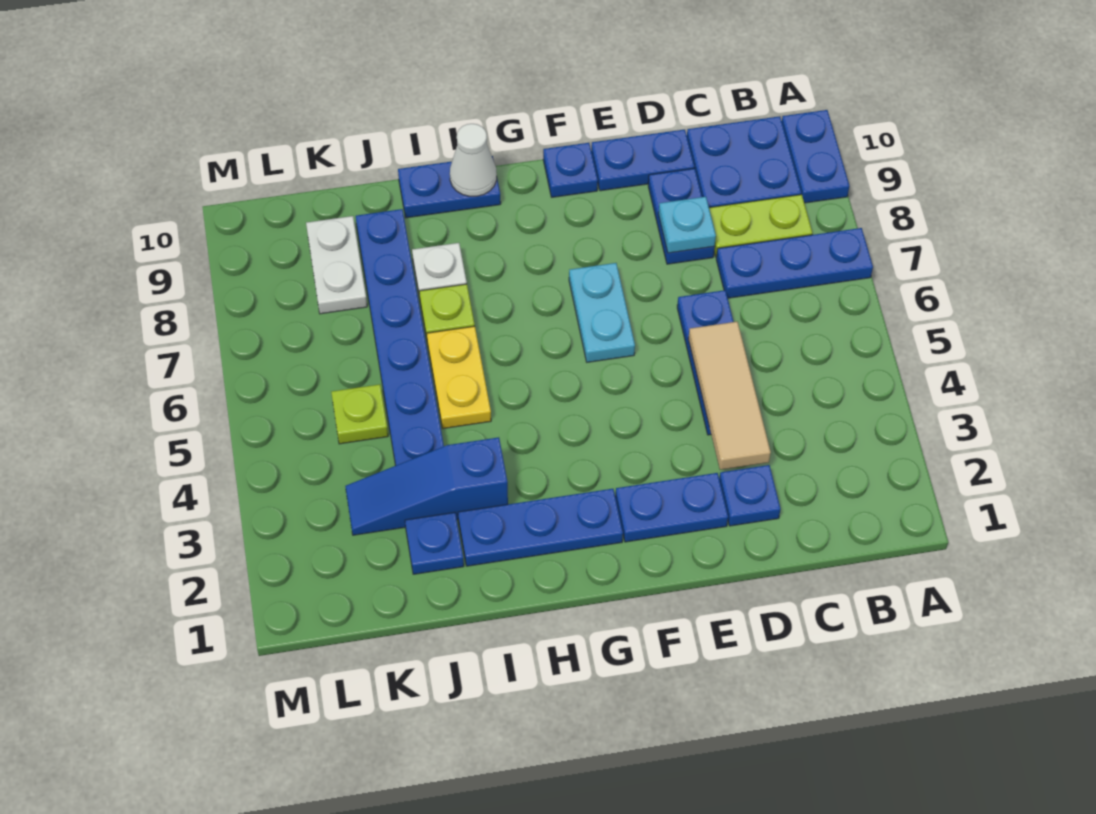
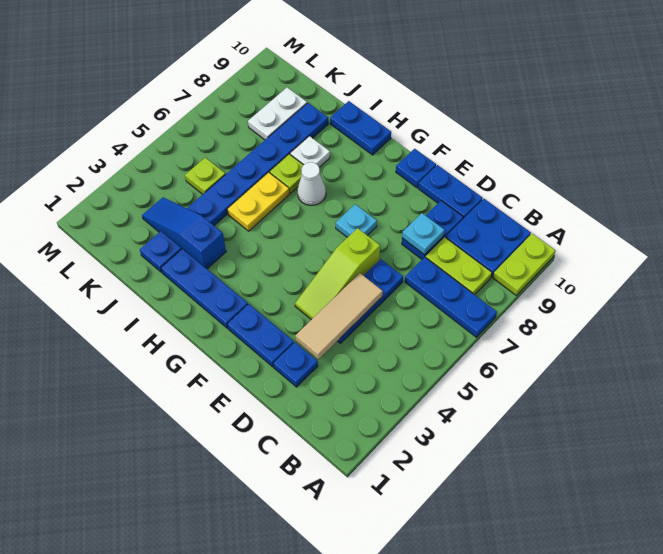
blue 1x2 plate [782,110,849,203] -> lime 1x2 plate [493,234,556,295]
none -> lime 1x3 slope [295,228,380,320]
cyan 1x2 plate [569,263,635,362] -> cyan 1x1 plate [336,204,377,237]
white 1x1 cone [450,124,497,196] -> white 1x1 cone moved to [297,162,326,205]

